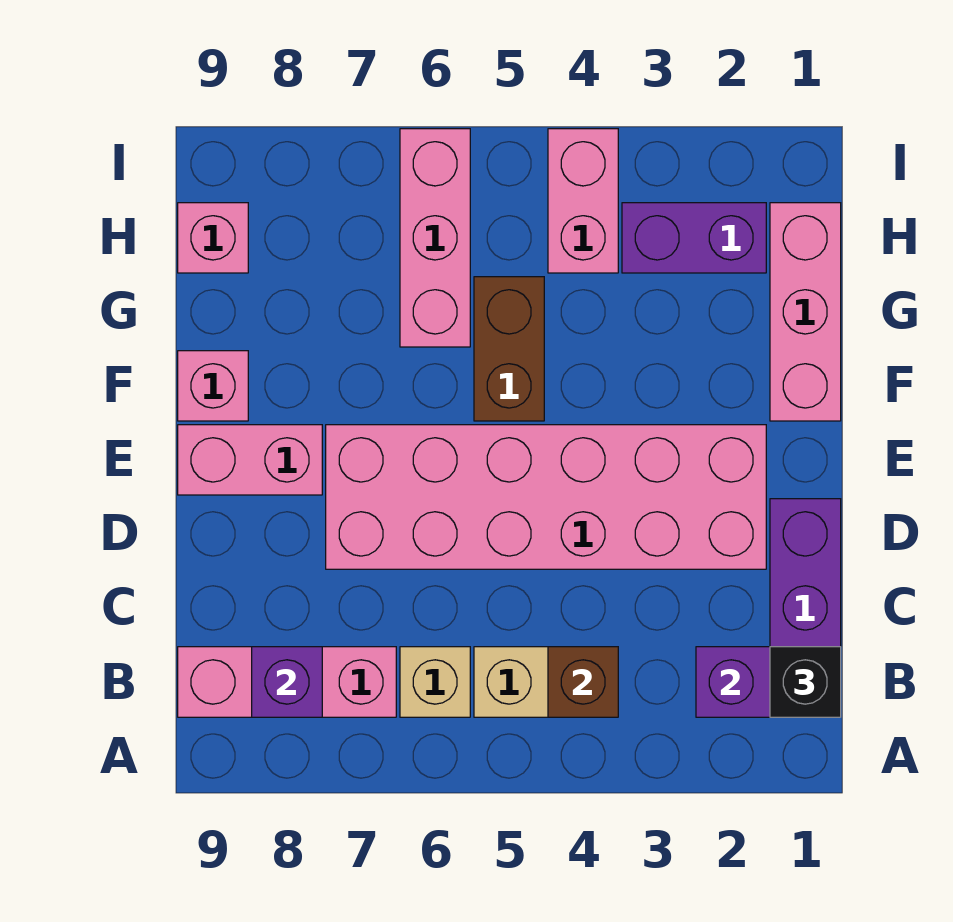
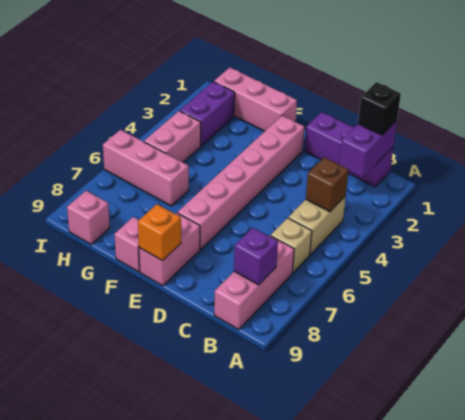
pink 2x6 brick [326,425,766,569] -> pink 1x6 brick [178,116,304,249]
none -> orange 1x1 brick [138,204,181,261]
brown 1x2 brick [474,277,544,421] -> none
pink 1x2 brick [548,129,618,273] -> pink 1x2 brick turned to [144,111,201,162]

